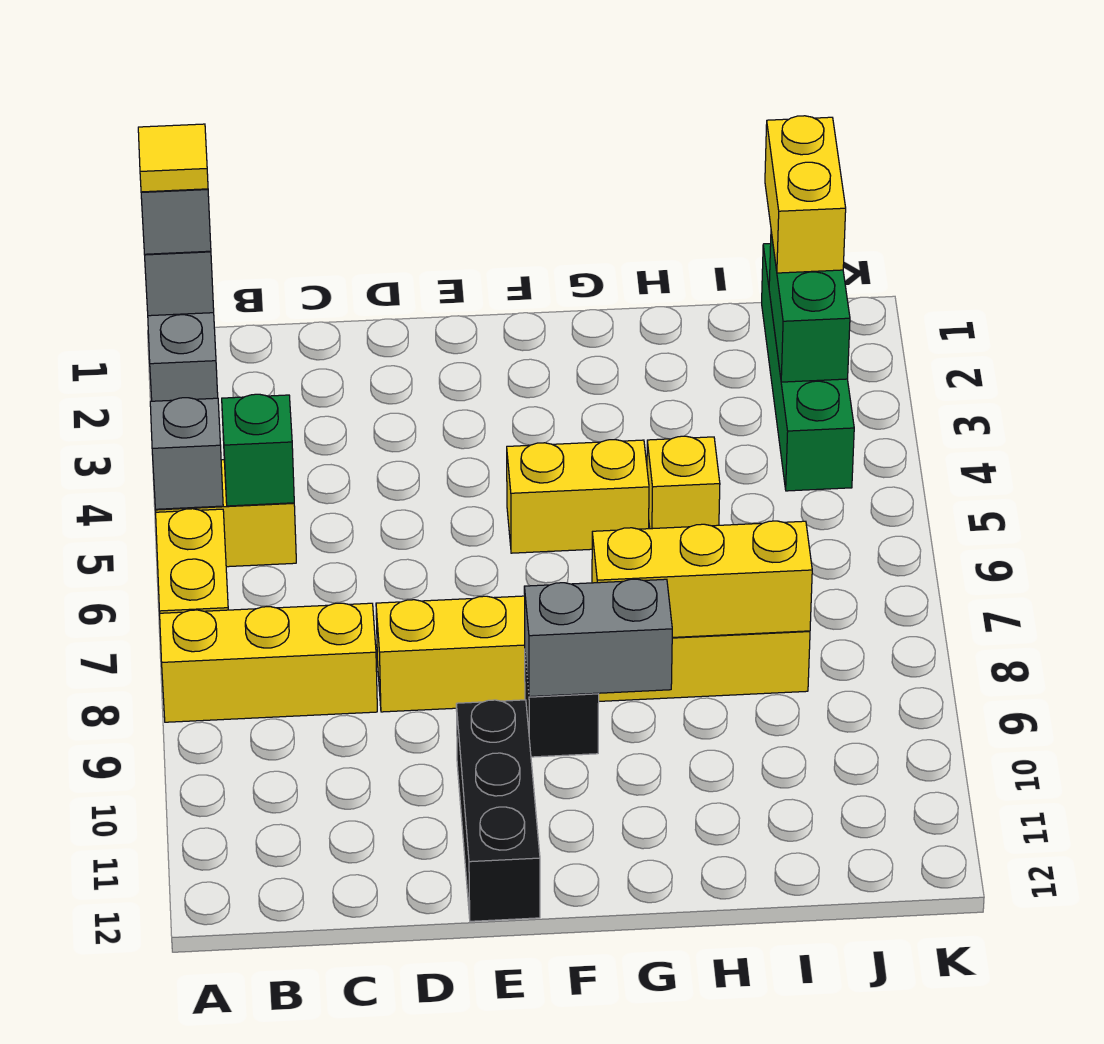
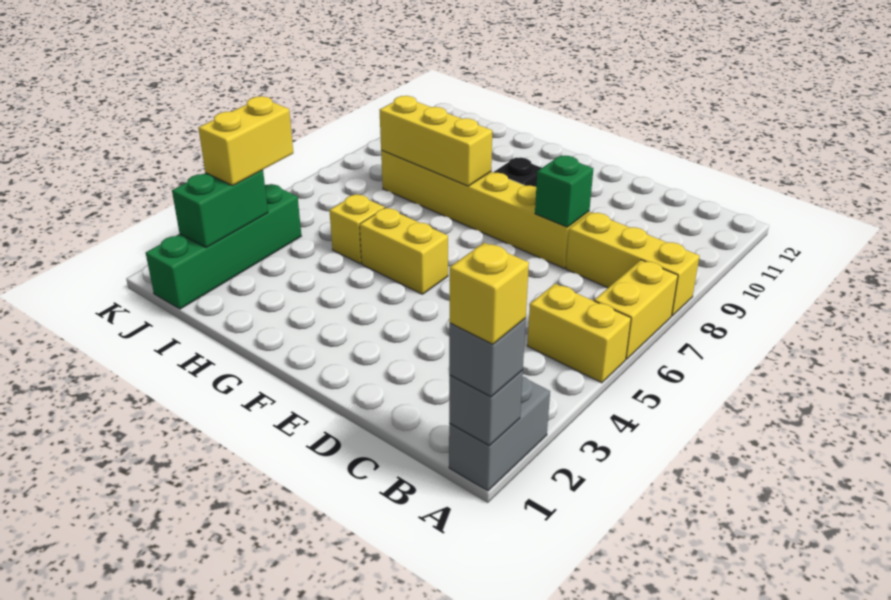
yellow 1x1 tile [138,124,208,192] -> yellow 1x1 brick [449,243,529,344]
grey 1x1 brick [150,398,223,509] -> none
green 1x1 brick [222,394,294,506] -> green 1x1 brick moved to [535,156,593,227]
black 1x3 brick [456,700,540,921] -> none
grey 1x2 brick [524,579,672,697] -> none
yellow 1x2 brick [765,116,846,273] -> yellow 1x2 brick moved to [198,96,293,186]

